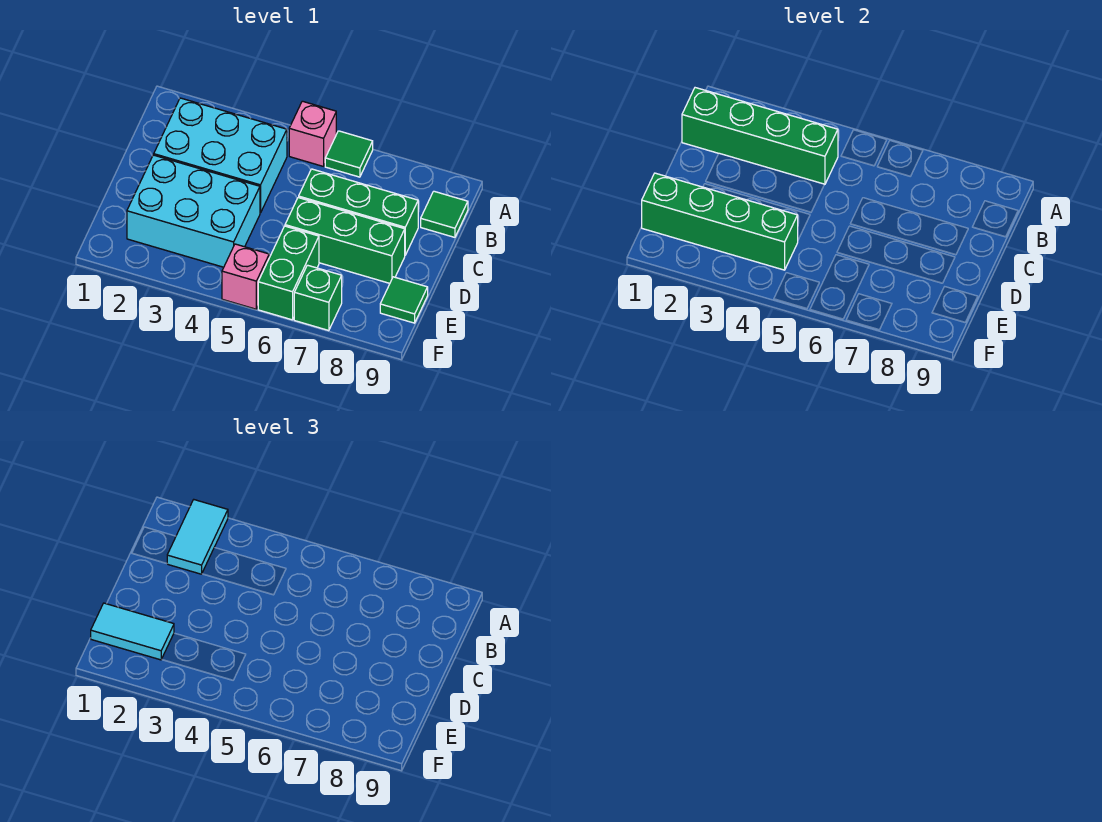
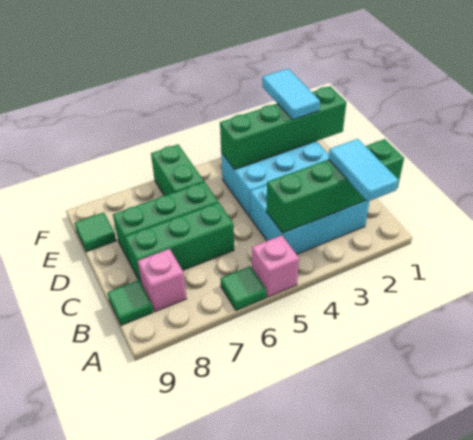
cyan 1x2 tile [91,603,174,660] -> cyan 1x2 tile turned to [262,69,320,120]
pink 1x1 brick [222,244,269,309] -> pink 1x1 brick moved to [138,249,186,312]
green 1x1 brick [294,265,342,331] -> none

